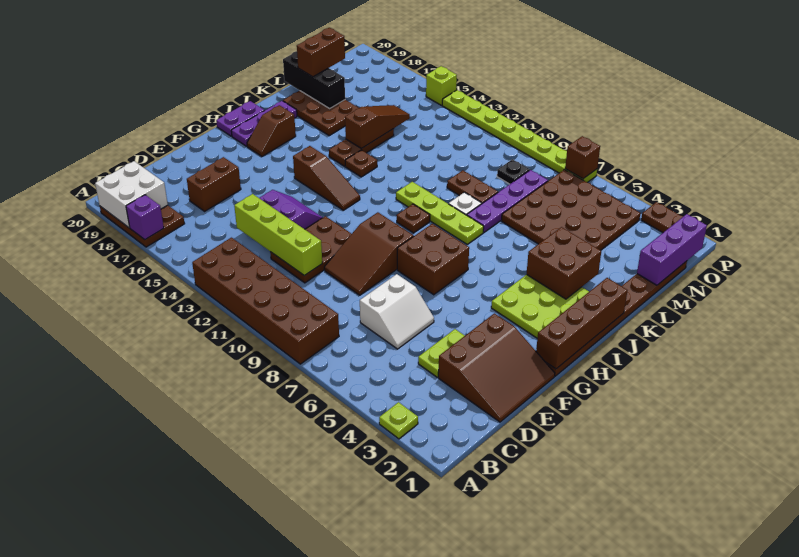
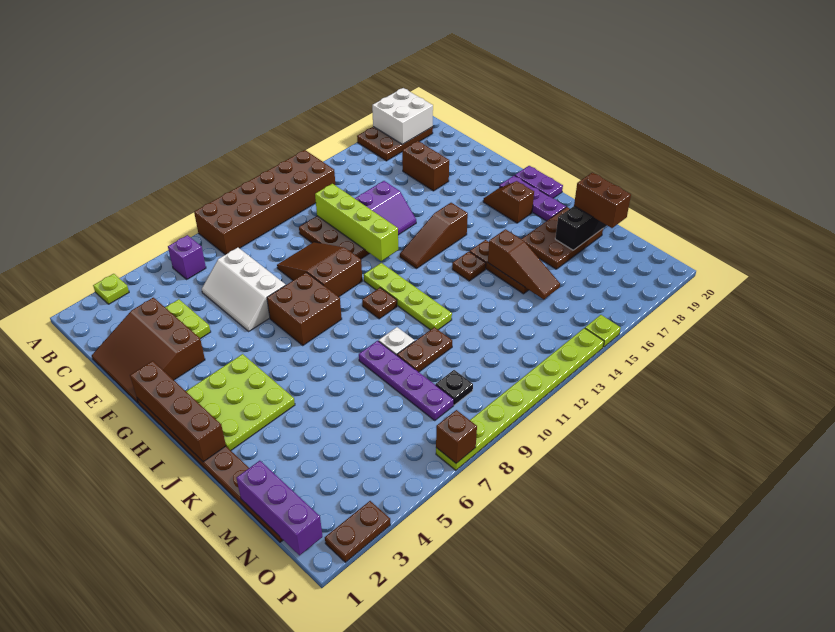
purple 1x1 brick [126,195,164,240] -> purple 1x1 brick moved to [168,235,206,279]
white 2x2 slope [360,274,434,349] -> white 2x3 slope [202,248,285,331]
lime 1x4 brick [234,194,322,276] -> lime 1x4 brick turned to [315,184,398,261]
brown 2x2 brick [526,227,601,299] -> none
lime 1x4 plate [396,182,484,244] -> lime 1x4 plate turned to [364,263,452,330]
brown 4x4 plate [501,170,641,250] -> none
lime 1x1 brick [426,66,457,105] -> lime 1x1 plate [585,315,621,347]

